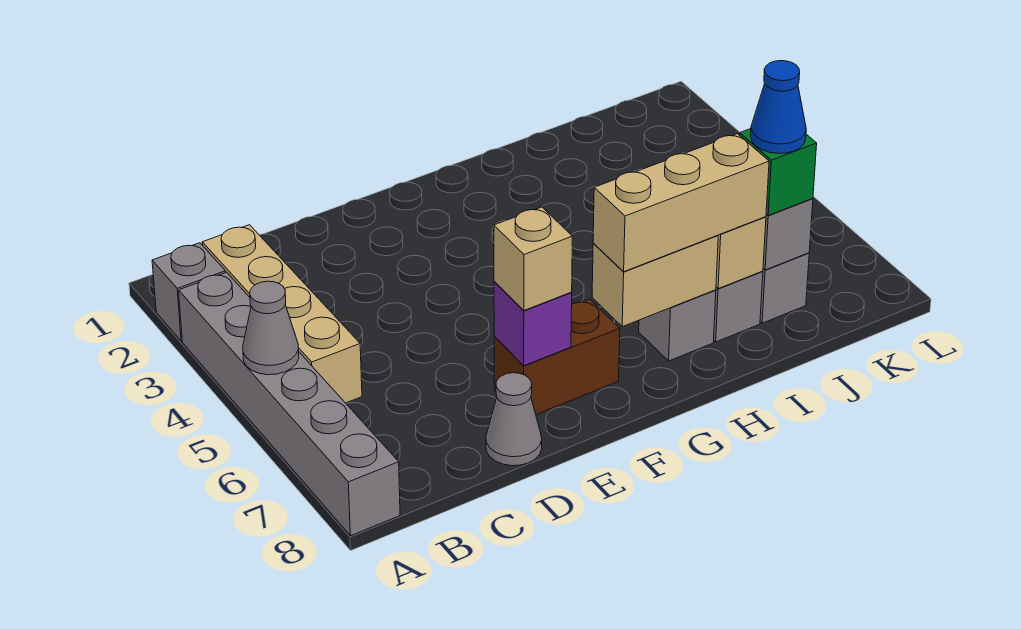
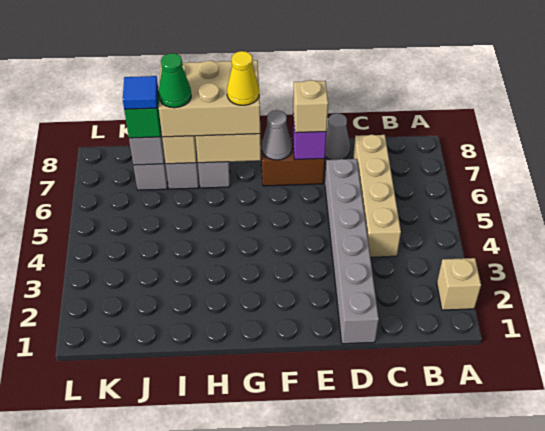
grey 1x1 brick [152,243,226,341] -> tan 1x1 brick [437,258,481,310]
grey 1x6 brick [179,272,400,536] -> grey 1x6 brick moved to [325,159,379,344]
grey 1x1 cone [243,281,299,375] -> grey 1x1 cone moved to [261,110,292,160]
tan 1x4 brick [202,225,362,403] -> tan 1x4 brick moved to [353,135,401,257]
tan 1x3 brick [593,134,769,272] -> tan 2x3 brick [159,60,260,137]
none -> yellow 1x1 cone [227,51,259,105]
none -> green 1x1 cone [159,53,191,108]
blue 1x1 cone [751,61,806,153] -> blue 1x1 tile [123,76,158,110]

